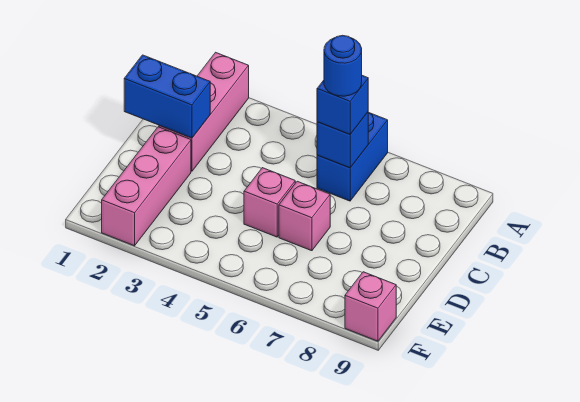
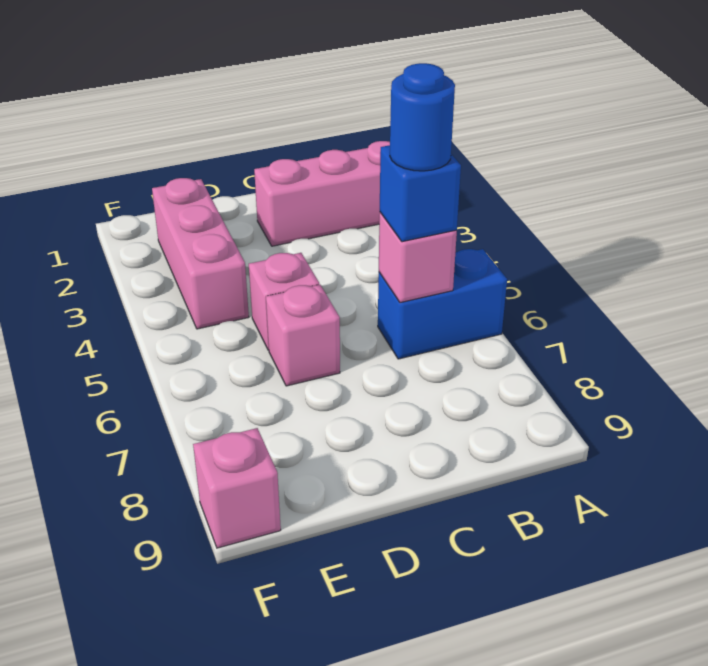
blue 1x1 brick [317,112,368,168] -> pink 1x1 brick [379,212,457,303]
blue 1x2 brick [124,55,210,138] -> none
pink 1x3 brick [102,127,191,246] -> pink 1x3 brick turned to [152,178,249,329]

